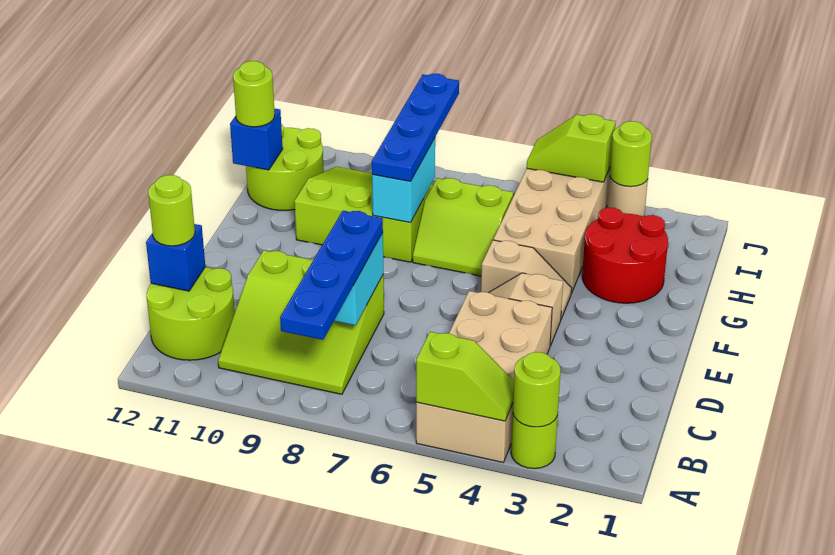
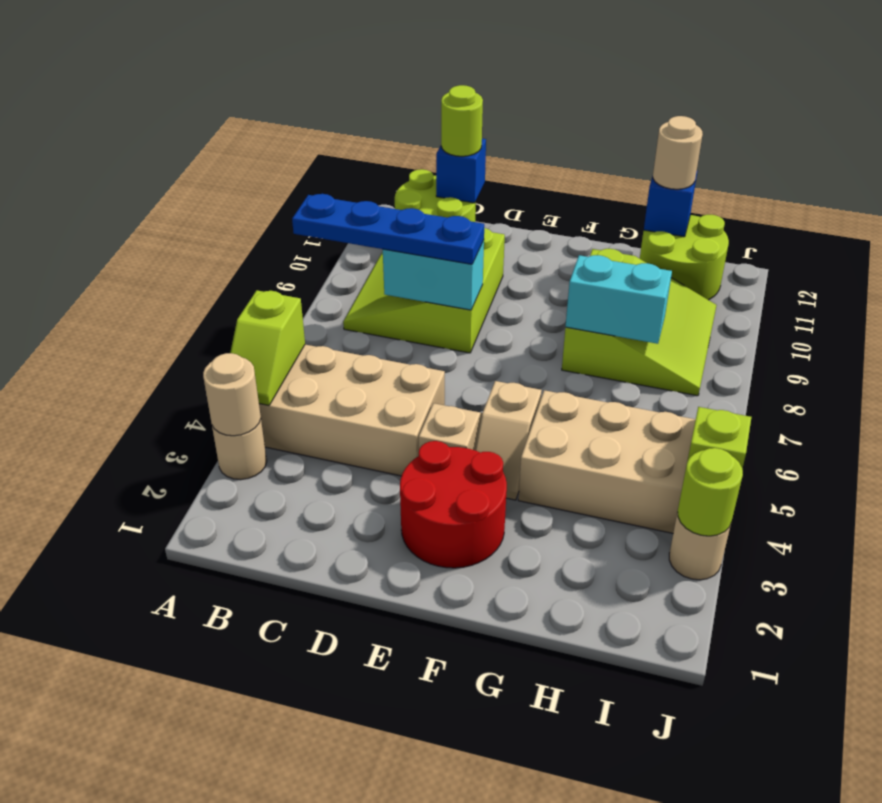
lime 1x1 round brick [511,415,558,469] -> tan 1x1 round brick [212,419,267,480]
lime 1x1 round brick [513,352,561,427] -> tan 1x1 round brick [203,353,261,436]
red 2x2 round brick [582,208,668,303] -> red 2x2 round brick moved to [400,441,507,568]
lime 2x2 slope [413,178,513,276] -> none
blue 1x4 plate [372,74,459,181] -> none
lime 1x1 round brick [233,61,275,127] -> tan 1x1 round brick [653,116,703,189]

